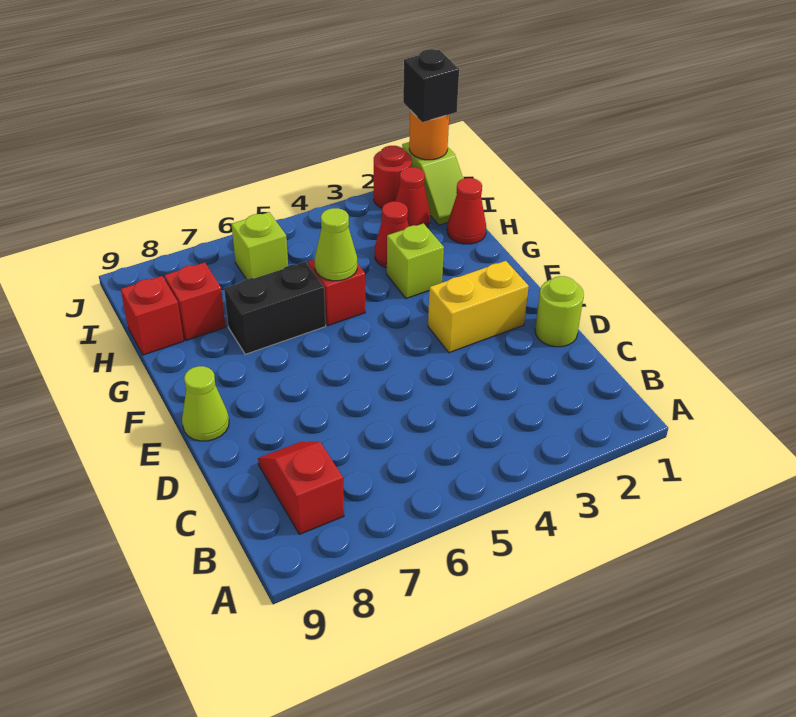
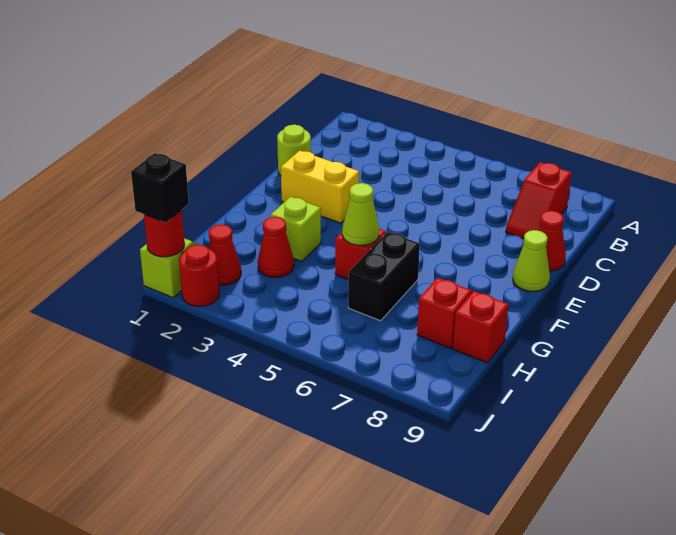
black 1x2 brick [224,262,326,354] -> black 1x2 brick turned to [348,232,420,321]
red 1x1 cone [447,178,486,244] -> red 1x1 cone moved to [538,211,566,271]
lime 1x1 brick [231,212,288,279] -> none
orange 1x1 round brick [409,110,449,160] -> red 1x1 round brick [144,210,185,257]

